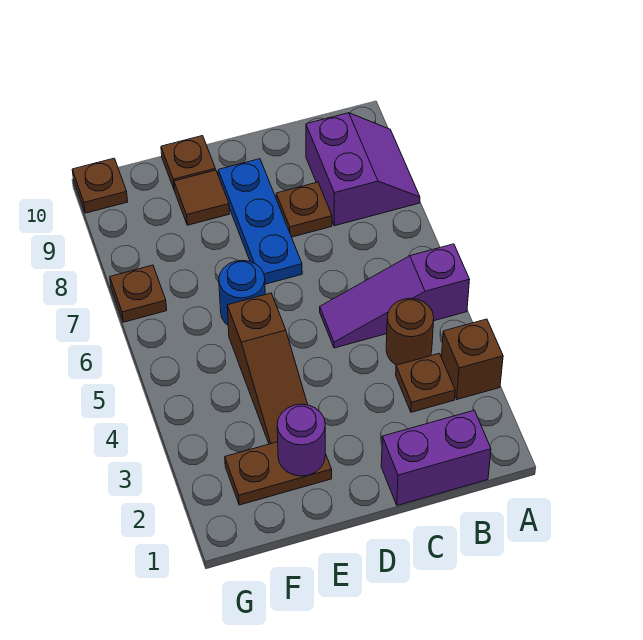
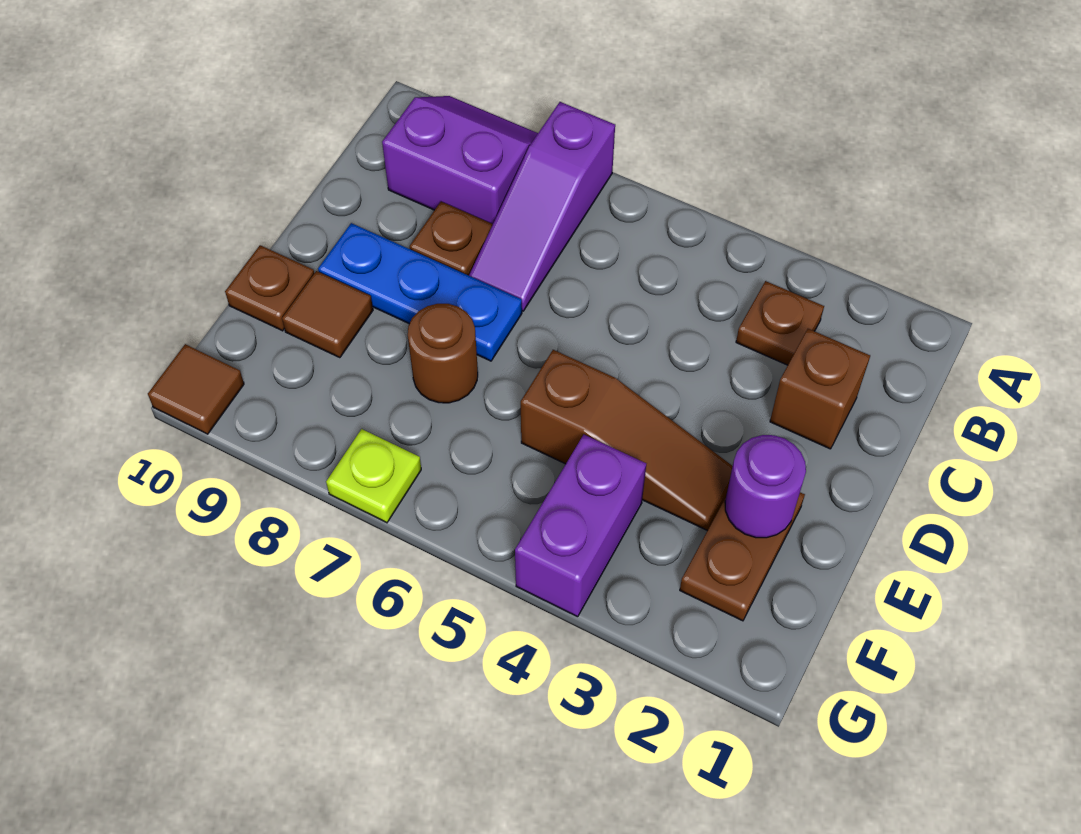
brown 1x1 brick [442,319,503,399] -> brown 1x1 brick moved to [770,329,870,449]
purple 1x3 slope [320,244,470,348] -> purple 1x3 slope moved to [469,102,615,311]
purple 1x2 brick [381,410,491,505] -> purple 1x2 brick moved to [515,435,646,617]
brown 1x1 round brick [386,298,434,365] -> brown 1x1 round brick moved to [408,304,478,403]
blue 1x1 round brick [219,260,265,325] -> none
brown 1x1 plate [110,265,167,322] -> lime 1x1 plate [326,429,421,523]
brown 1x1 plate [72,158,128,213] -> brown 1x1 tile [148,344,244,434]

